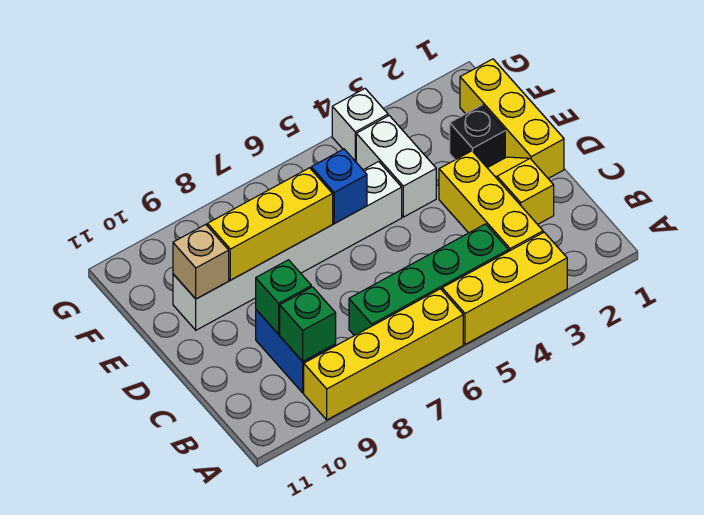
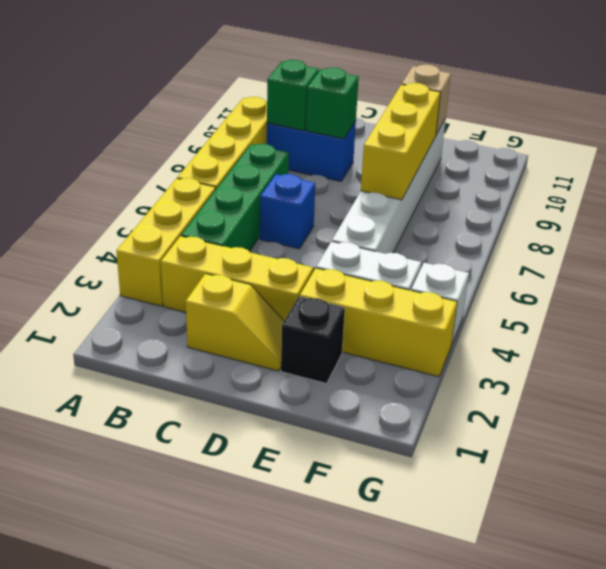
yellow 1x3 brick [460,59,564,178] -> yellow 1x3 brick moved to [300,268,457,377]
blue 1x1 brick [311,149,367,224] -> blue 1x1 brick moved to [260,174,315,249]

